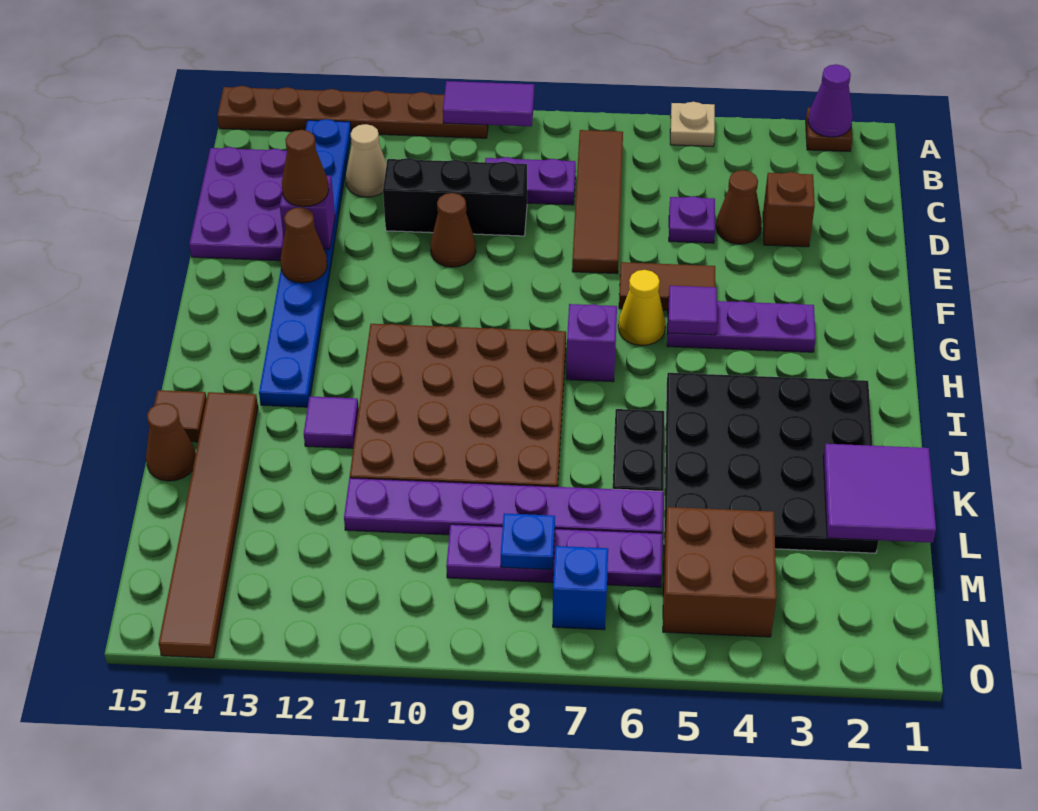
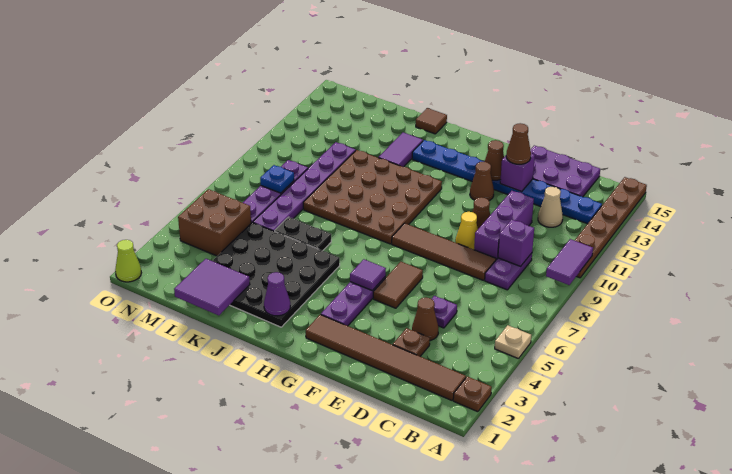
purple 1x1 cone [808,64,853,137] -> purple 1x1 cone moved to [264,272,290,316]
brown 1x4 tile [572,130,623,274] -> brown 1x4 tile moved to [392,223,496,280]
brown 1x1 brick [763,172,815,247] -> brown 1x1 plate [393,328,430,356]
black 1x3 brick [383,158,527,236] -> purple 1x3 brick [474,191,534,260]
yellow 1x1 cone [618,270,666,346] -> yellow 1x1 cone moved to [455,212,478,250]
purple 1x1 brick [566,304,617,382] -> purple 1x1 brick moved to [498,220,534,266]
purple 1x1 tile [304,396,359,448] -> purple 1x2 tile [378,132,423,167]
brown 1x6 tile [158,392,258,658] -> brown 1x6 tile moved to [306,314,466,400]
brown 1x1 cone [146,403,196,481] -> brown 1x1 cone moved to [470,162,494,200]
blue 1x1 brick [553,546,608,630] -> none
none -> lime 1x1 cone [115,240,141,282]

